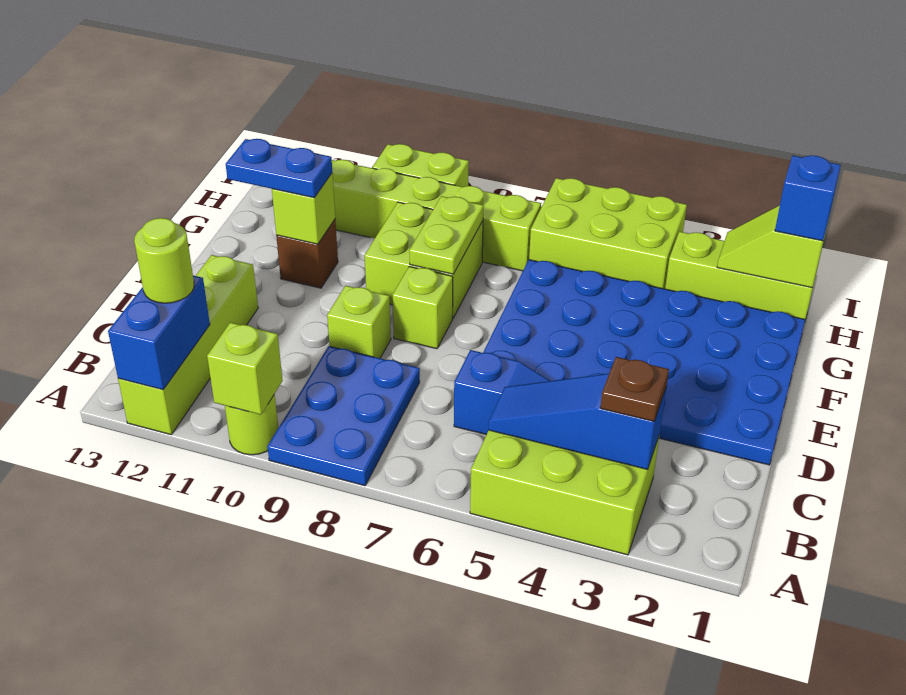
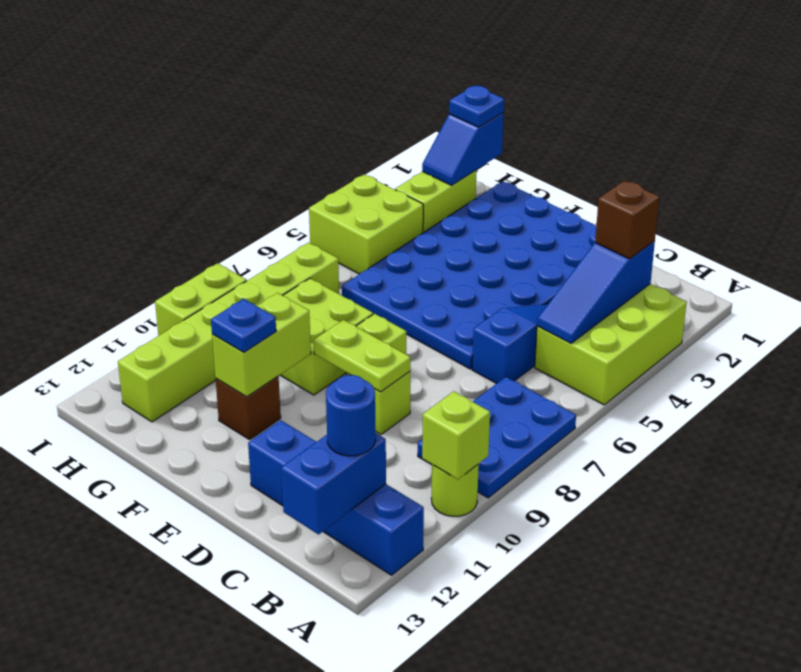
blue 2x3 plate [267,346,420,486] -> blue 2x3 plate turned to [418,377,576,498]
lime 1x4 brick [118,255,258,435] -> blue 1x4 brick [248,420,424,575]
blue 1x2 brick [108,275,210,390] -> blue 1x2 brick turned to [281,433,386,534]
brown 1x1 plate [600,357,669,421] -> brown 1x1 brick [595,181,659,259]
lime 1x1 round brick [134,218,194,303] -> blue 1x1 round brick [326,375,376,456]
lime 1x2 plate [409,196,483,274] -> lime 1x2 plate moved to [314,320,410,392]
lime 1x1 brick [272,173,335,244] -> lime 1x2 brick [212,293,311,397]
blue 1x2 plate [226,139,332,198] -> blue 1x1 plate [211,299,276,353]
lime 1x3 brick [665,232,816,320] -> lime 1x2 brick [395,170,476,233]
lime 1x2 slope [717,205,826,288] -> blue 1x2 slope [422,113,504,185]
blue 1x1 brick [775,155,841,241] -> blue 1x1 plate [449,86,504,127]
lime 2x3 brick [529,178,687,289] -> lime 2x2 brick [309,175,423,274]

